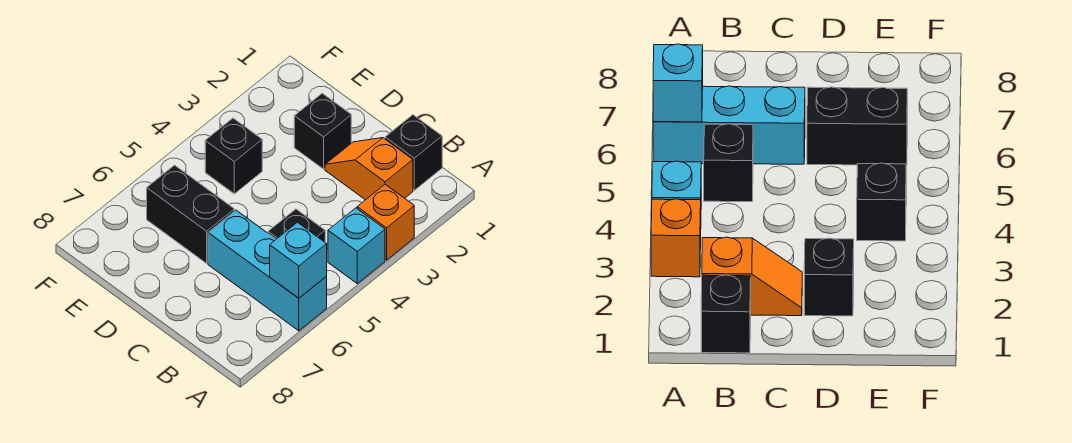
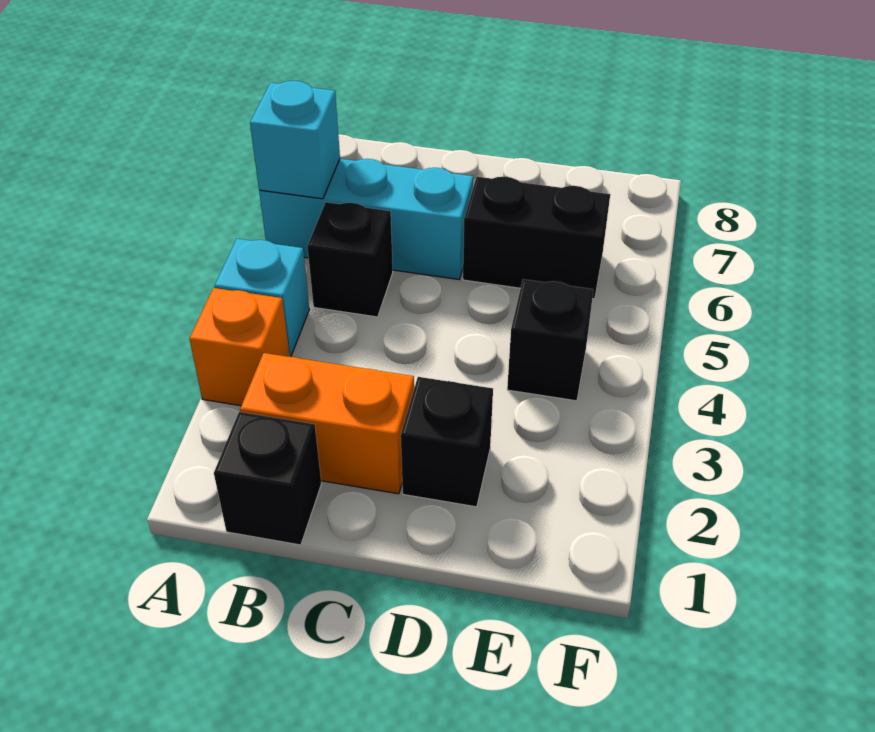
orange 1x2 slope [325,138,413,200] -> orange 1x2 brick [240,353,414,494]

